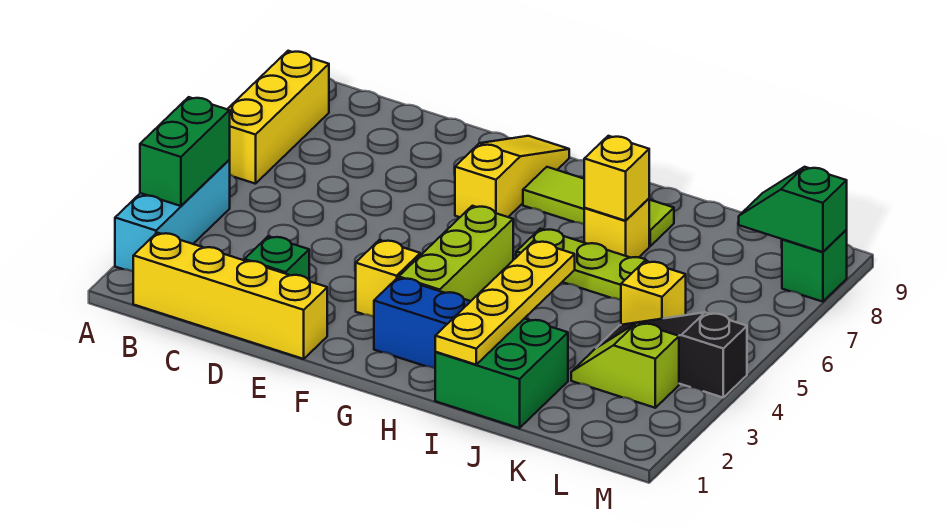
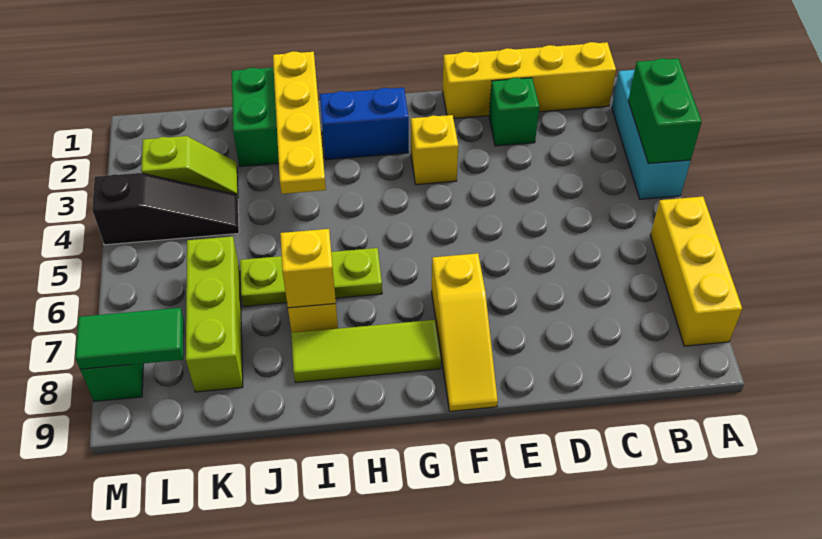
lime 1x3 brick [399,206,513,301] -> lime 1x3 brick moved to [186,236,243,392]
yellow 1x1 brick [621,261,686,325] -> none
green 1x2 slope [739,167,847,252] -> green 1x2 tile [75,308,184,369]

